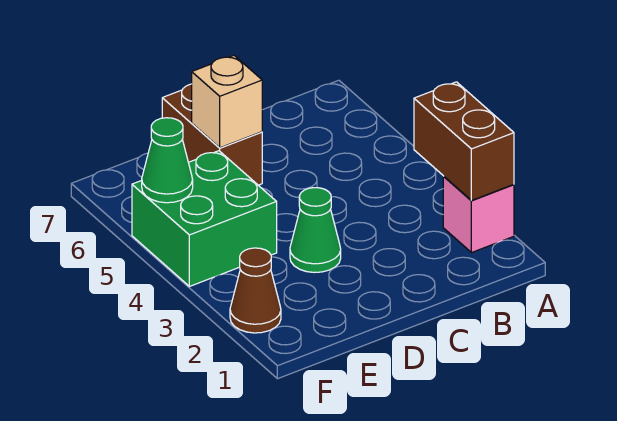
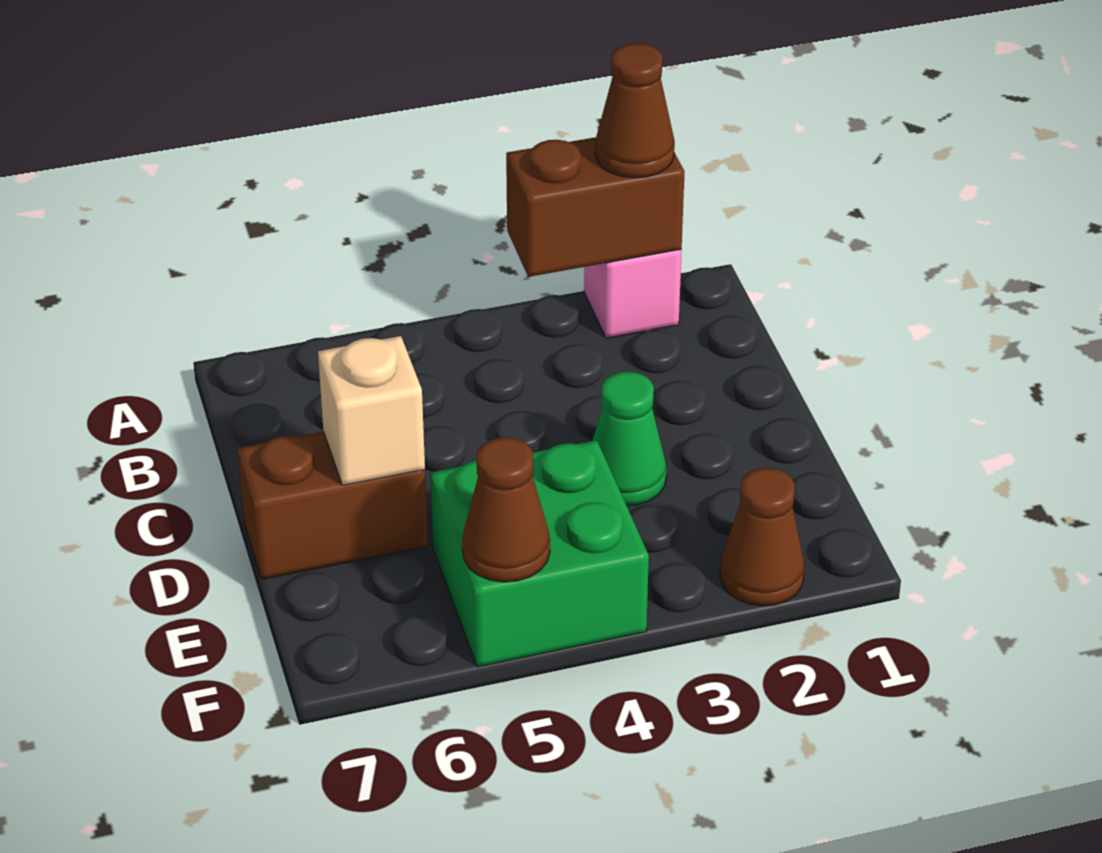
none -> brown 1x1 cone [595,43,675,178]
green 1x1 cone [142,118,193,203] -> brown 1x1 cone [462,437,550,582]

